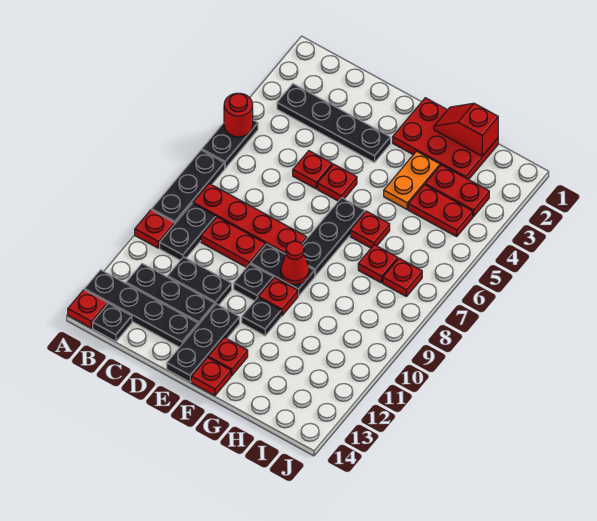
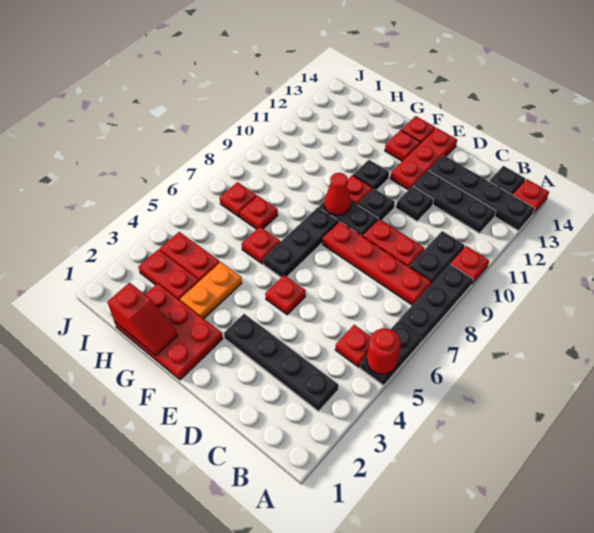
black 1x2 plate [168,257,232,305] -> black 1x1 plate [396,186,434,221]
red 1x1 plate [293,151,332,189] -> red 1x1 plate moved to [335,325,371,367]
black 1x3 plate [167,304,240,382] -> red 1x3 plate [390,128,457,190]

